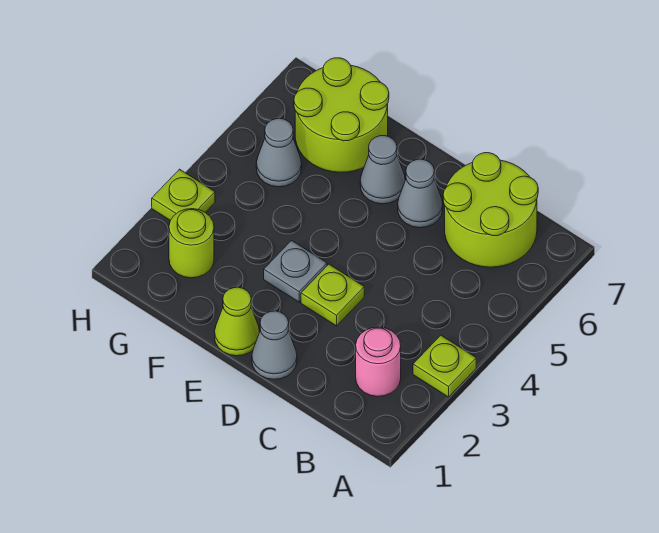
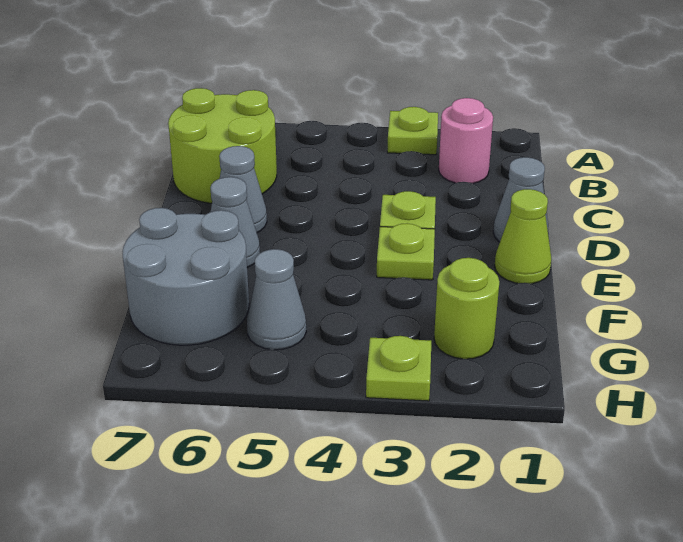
grey 1x1 plate [264,241,327,302] -> lime 1x1 plate [377,223,435,280]
lime 2x2 round brick [294,58,389,172] -> grey 2x2 round brick [122,208,249,345]

